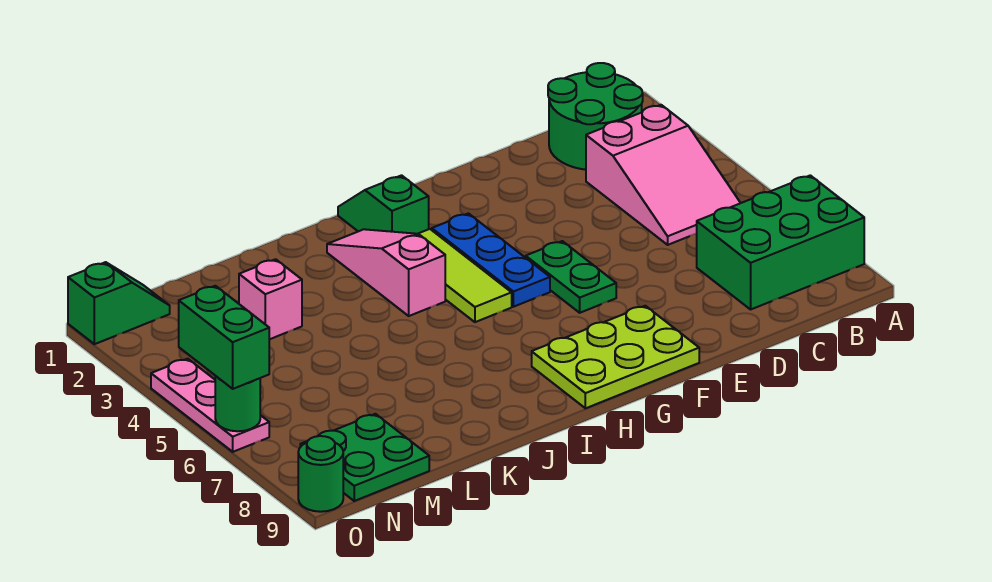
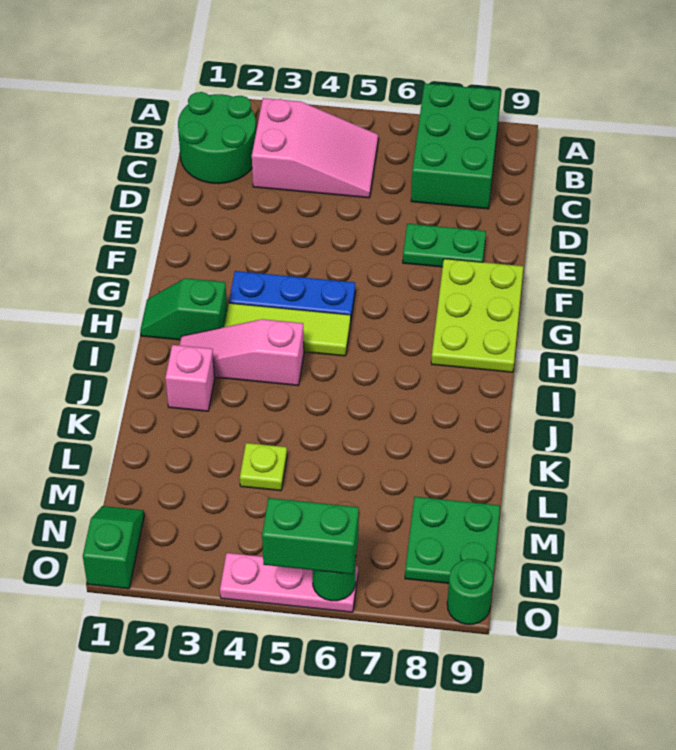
green 1x2 plate [526,241,616,313] -> green 1x2 plate moved to [403,224,486,267]
pink 1x1 brick [239,259,302,339] -> pink 1x1 brick moved to [165,345,215,411]
none -> lime 1x1 plate [240,443,287,491]

